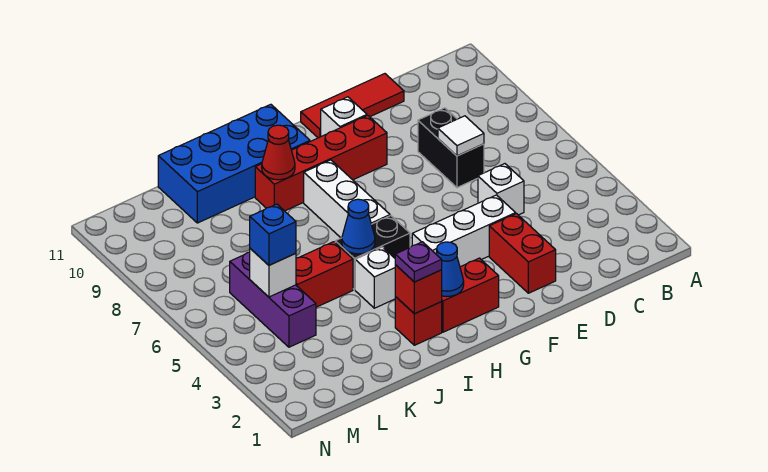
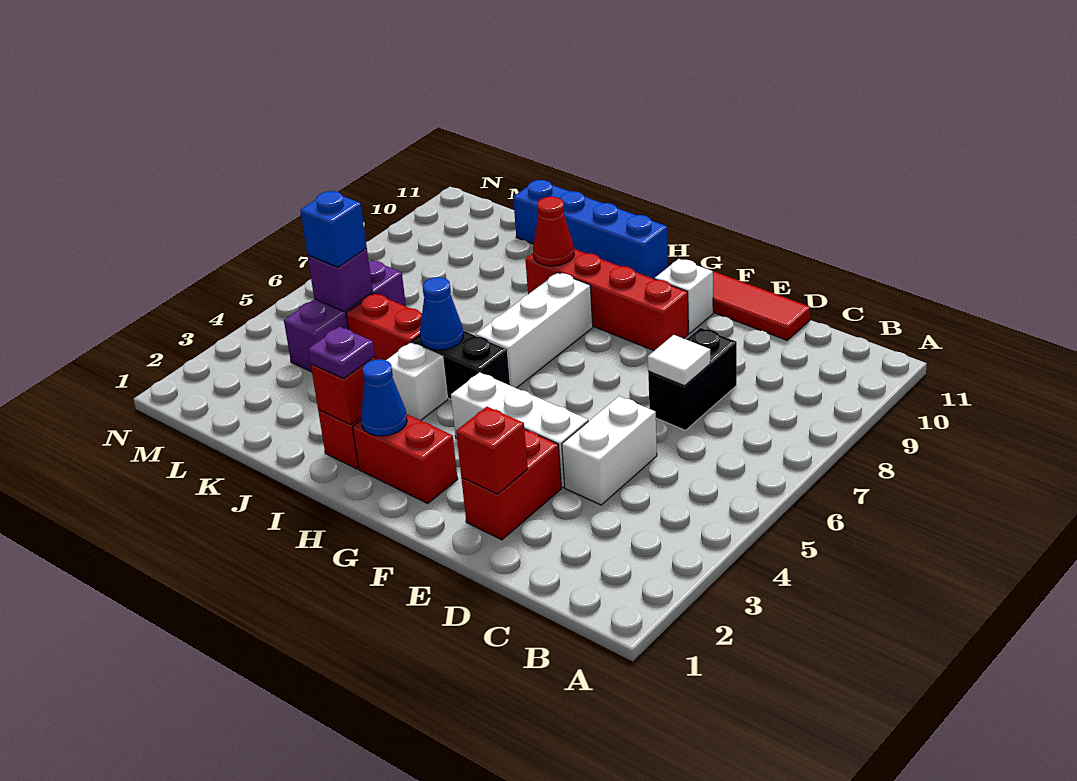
white 1x1 brick [478,164,524,215] -> white 1x2 brick [562,396,657,505]
none -> red 1x1 brick [456,407,528,494]
blue 2x4 brick [158,104,310,223] -> blue 1x4 brick [513,180,668,279]
white 1x1 brick [250,248,296,297] -> purple 1x1 brick [307,248,373,312]

